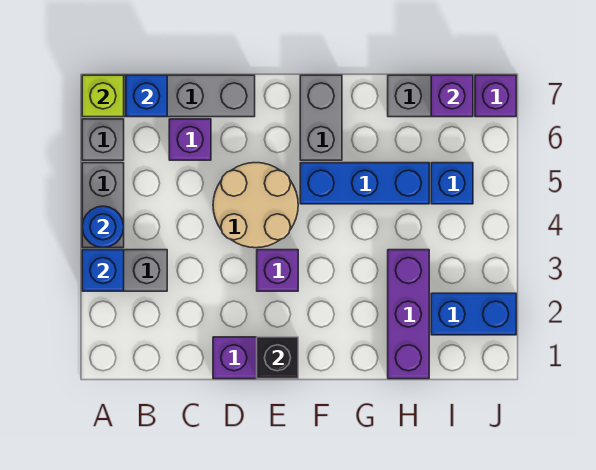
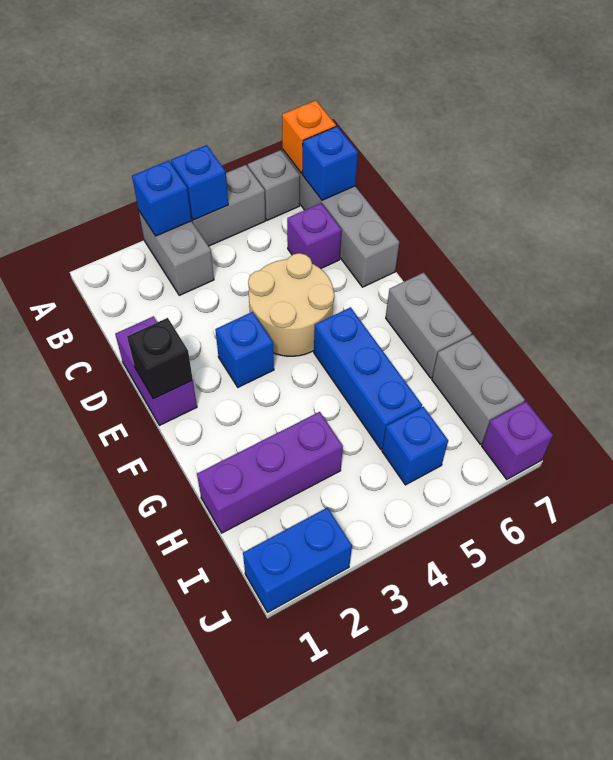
blue 1x1 round brick [82,206,124,248] -> blue 1x1 brick [171,145,228,220]
lime 1x1 brick [82,75,124,117] -> orange 1x1 brick [282,100,336,173]
purple 1x1 brick [257,250,298,291] -> blue 1x1 brick [215,312,274,387]
grey 1x2 brick [300,75,342,160] -> grey 1x2 brick turned to [386,273,472,378]
blue 1x2 brick [431,293,516,335] -> blue 1x2 brick turned to [243,508,352,612]
purple 1x1 brick [431,75,473,117] -> none

